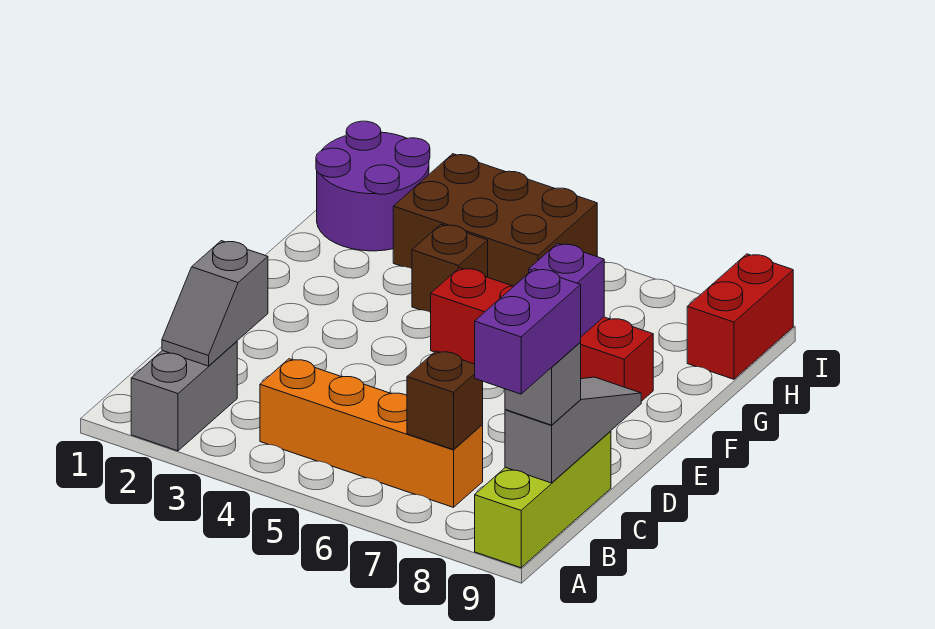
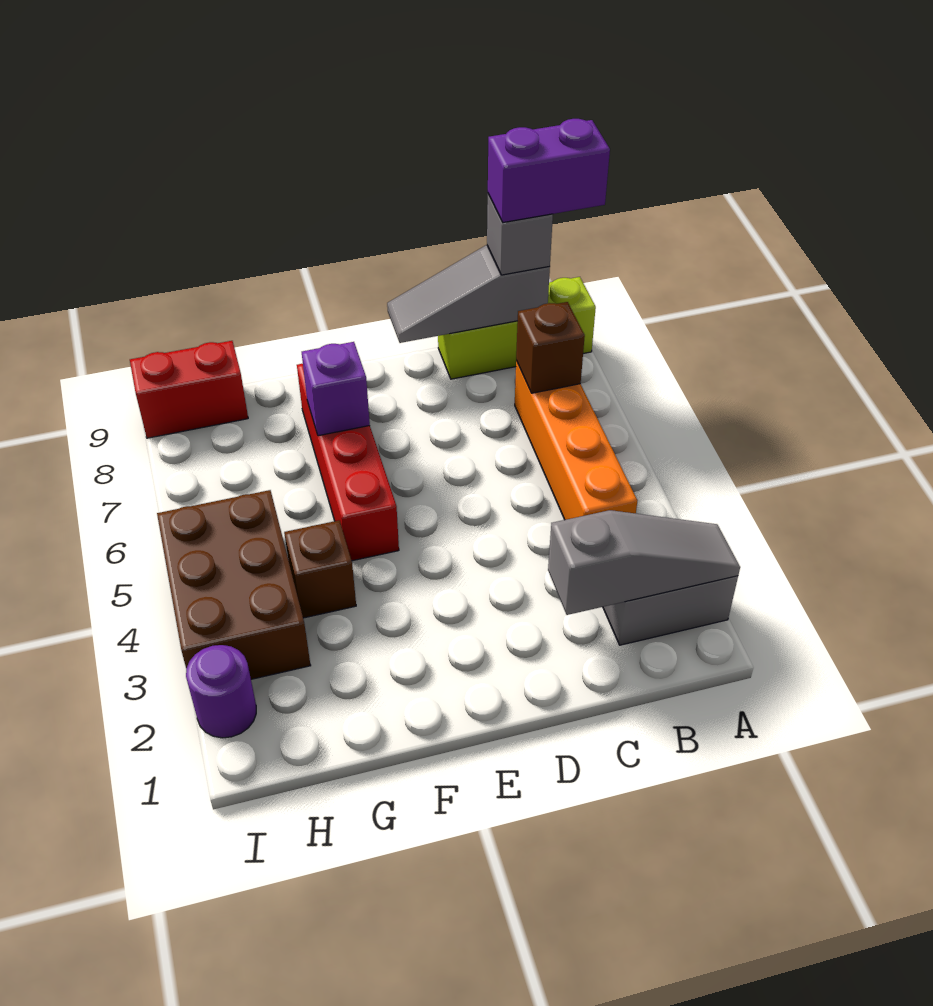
grey 1x2 slope [162,241,268,366] -> grey 1x3 slope [548,510,740,615]
purple 2x2 round brick [316,121,430,251] -> purple 1x1 round brick [186,645,256,738]

